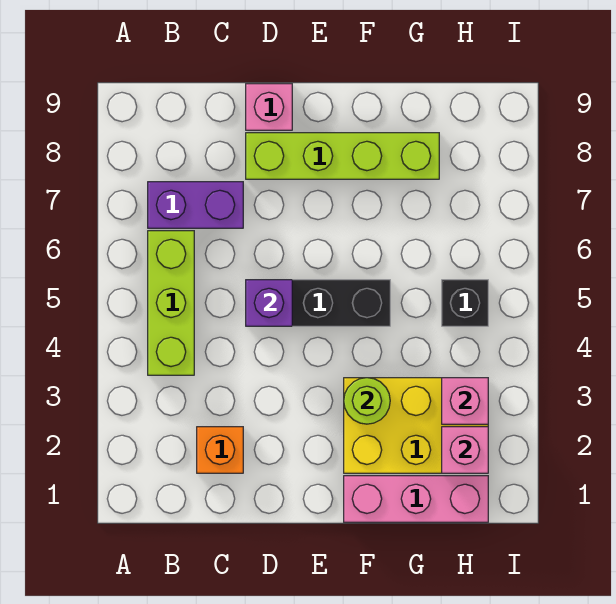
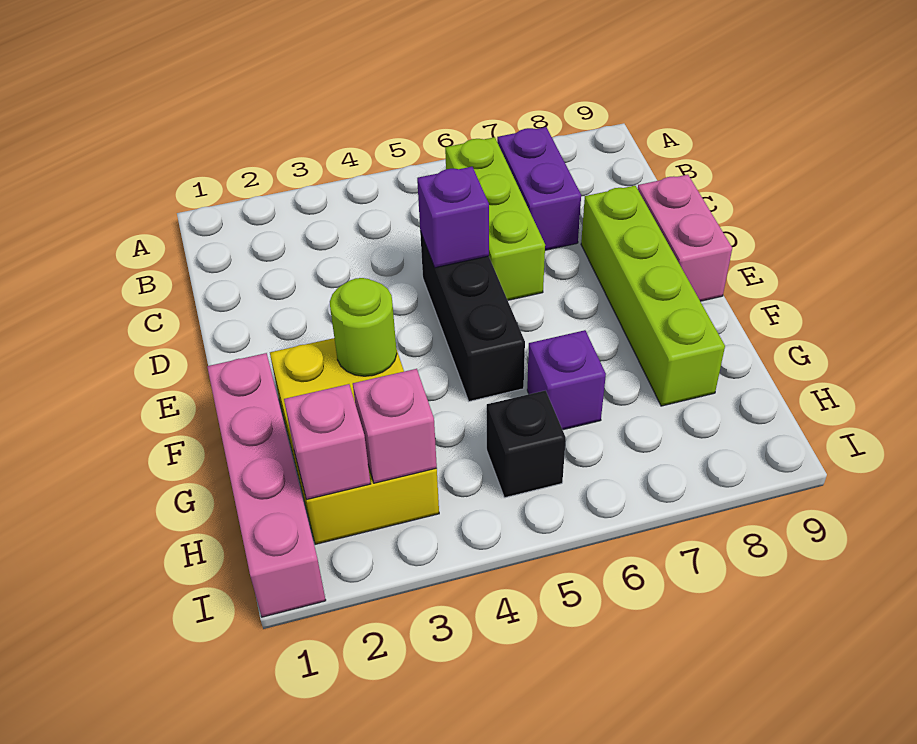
lime 1x3 brick [148,231,194,375] -> lime 1x3 brick turned to [445,137,545,300]
orange 1x1 brick [197,427,243,473] -> none
pink 1x1 brick [246,84,292,130] -> pink 1x2 brick [638,175,732,301]
pink 1x3 brick [344,476,488,522] -> pink 1x4 brick [207,353,326,617]
none -> purple 1x1 brick [527,330,606,430]

